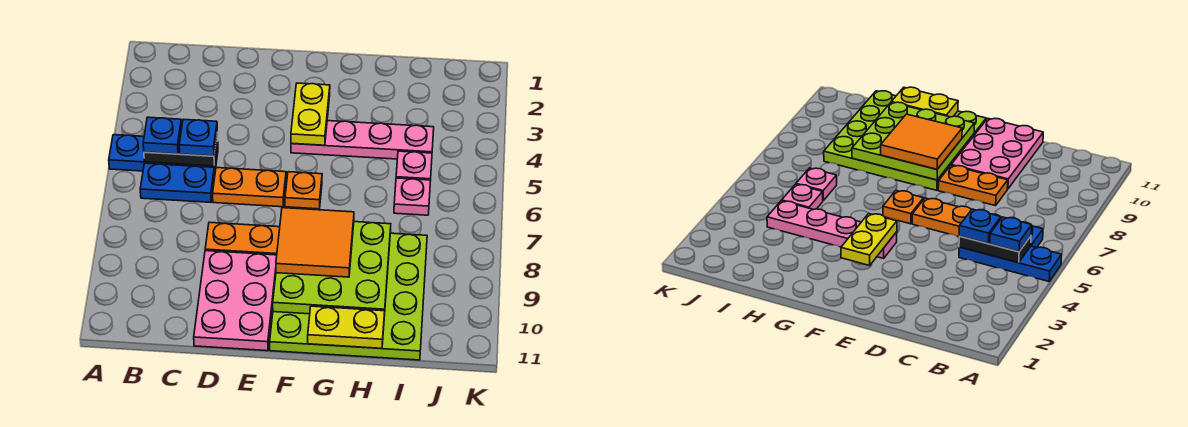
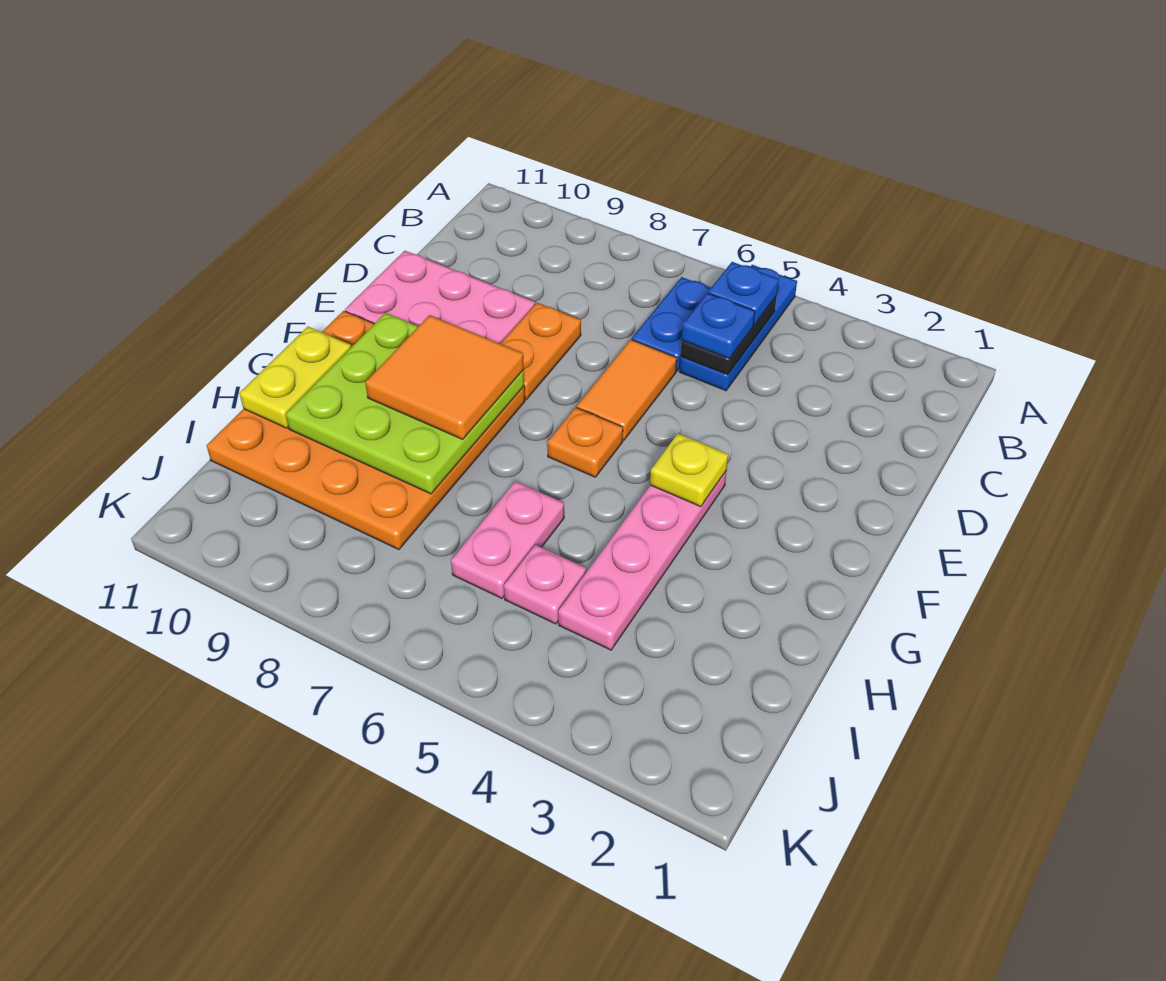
orange 1x2 plate [213,168,286,207] -> orange 1x2 tile [577,340,677,440]
yellow 1x2 plate [291,83,330,145] -> yellow 1x1 plate [650,434,728,507]
lime 4x4 plate [270,233,427,360] -> orange 4x4 plate [207,311,525,550]
pink 1x1 plate [394,178,431,215] -> pink 1x2 plate [451,481,564,598]

